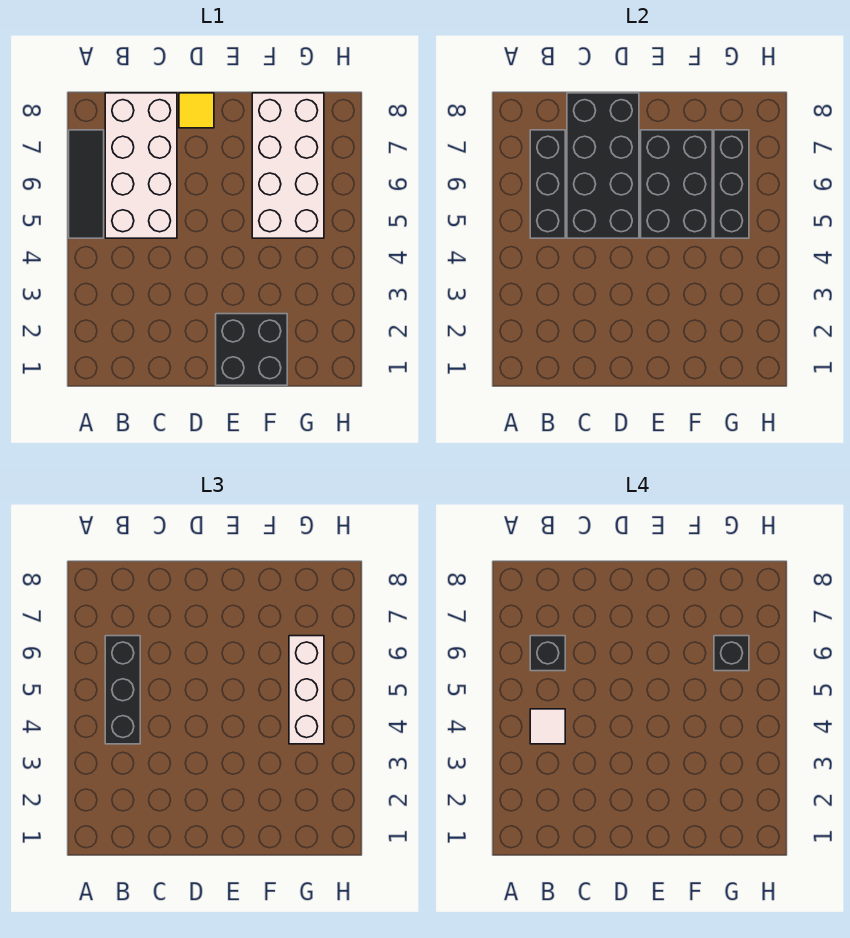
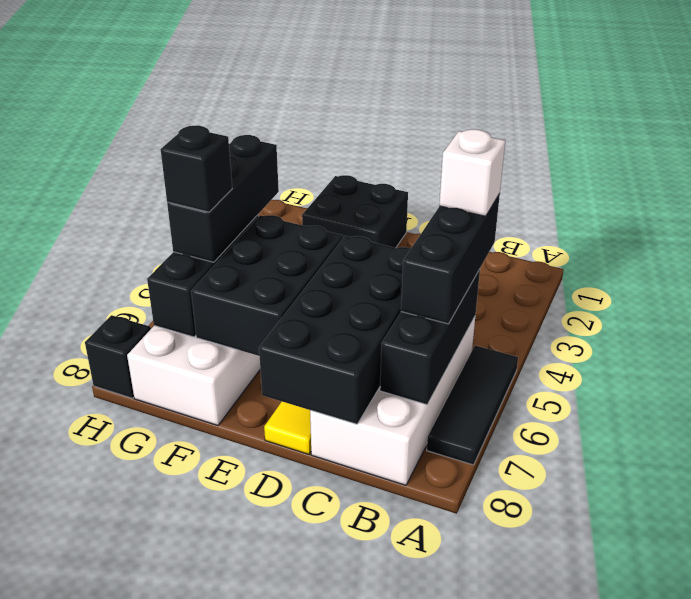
white 1x1 tile [530,709,565,744] -> white 1x1 brick [439,129,505,216]
black 1x1 brick [530,636,565,671] -> black 1x1 brick moved to [85,315,151,398]
white 1x3 brick [289,636,324,744] -> black 1x3 brick [167,135,279,262]

